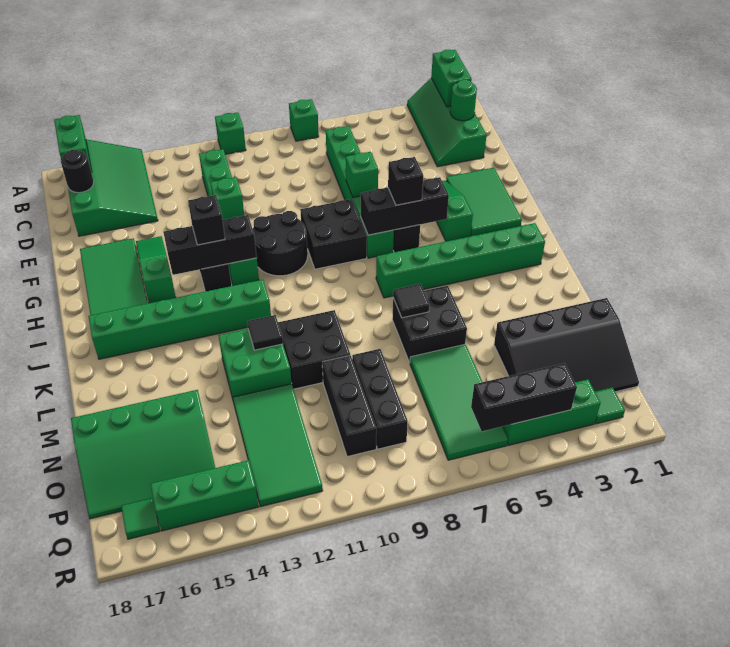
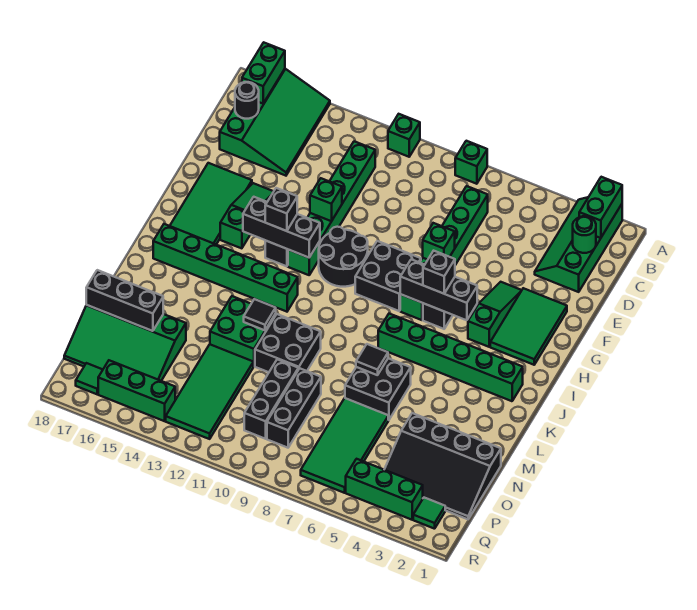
black 1x3 brick [471,363,577,431] -> black 1x3 brick moved to [86,270,163,331]

